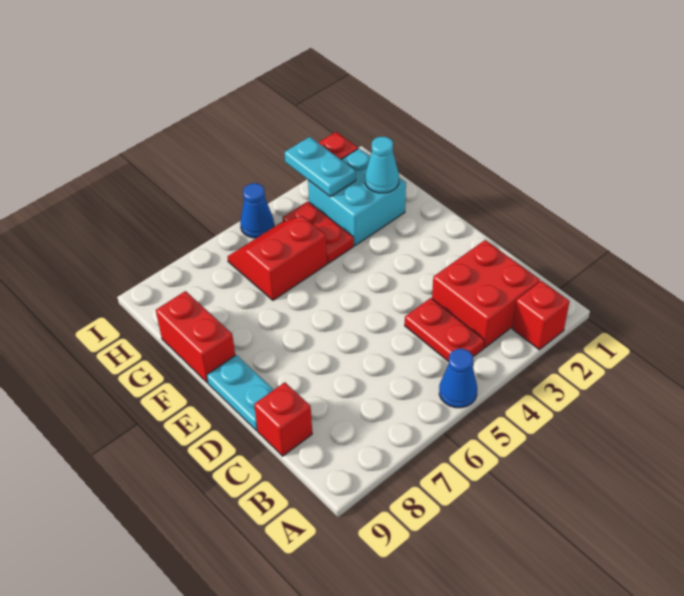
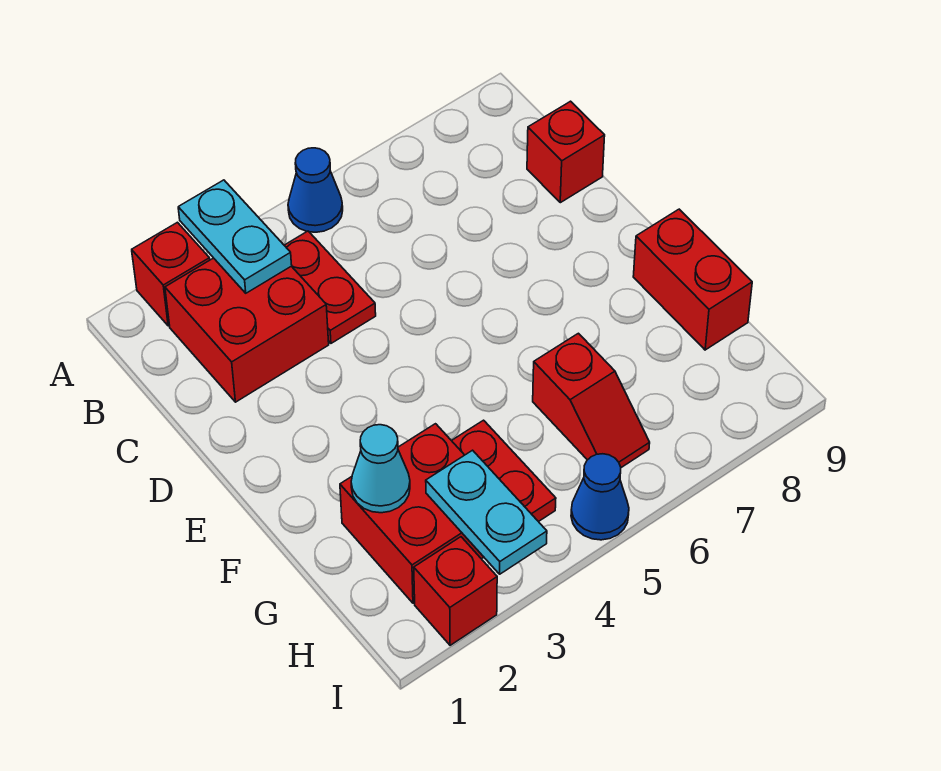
cyan 1x2 plate [207,355,274,431] -> cyan 1x2 plate moved to [178,180,292,293]
cyan 2x2 brick [308,149,406,246] -> red 2x2 brick [340,424,484,603]
red 2x2 slope [228,216,327,300] -> red 1x2 slope [533,333,650,468]

